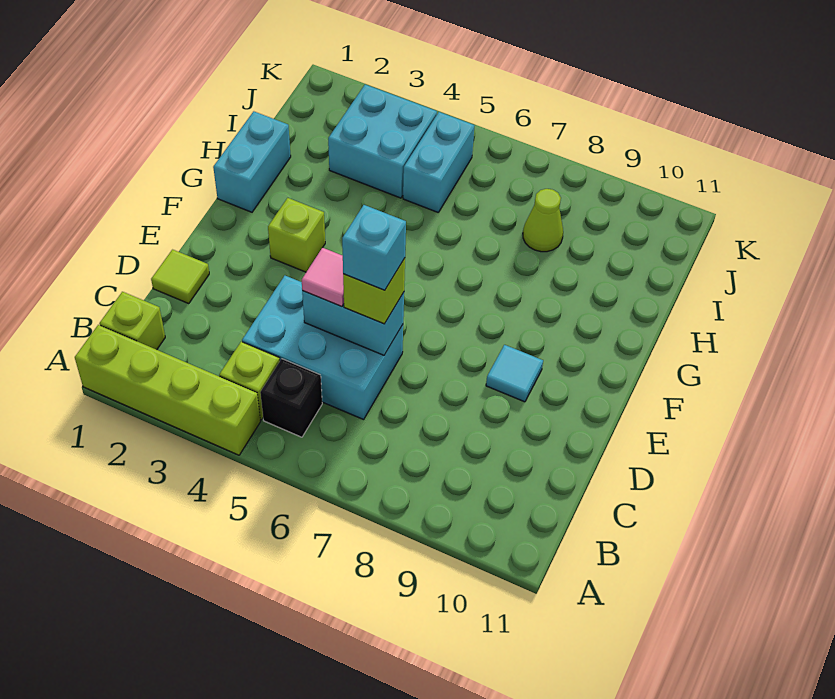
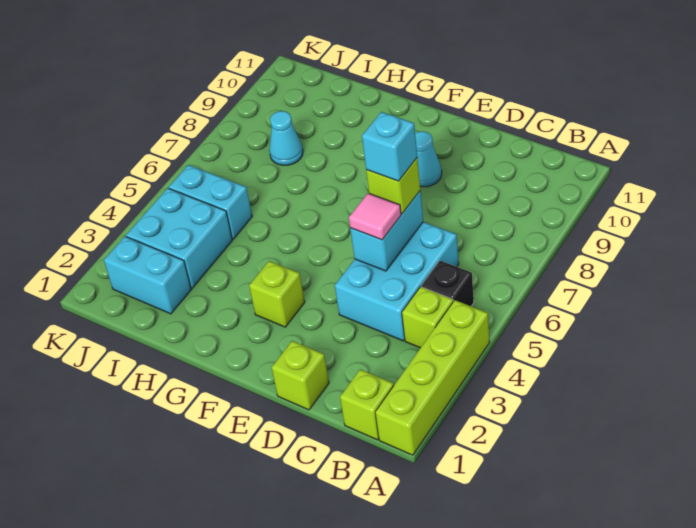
lime 1x1 tile [151,250,209,303] -> lime 1x1 brick [272,341,329,410]
cyan 1x1 tile [486,345,543,402] -> cyan 1x1 cone [415,131,442,187]
cyan 1x2 brick [213,111,291,212] -> cyan 1x2 brick moved to [104,237,191,314]
lime 1x1 cone [523,189,563,252] -> cyan 1x1 cone [269,111,303,165]

